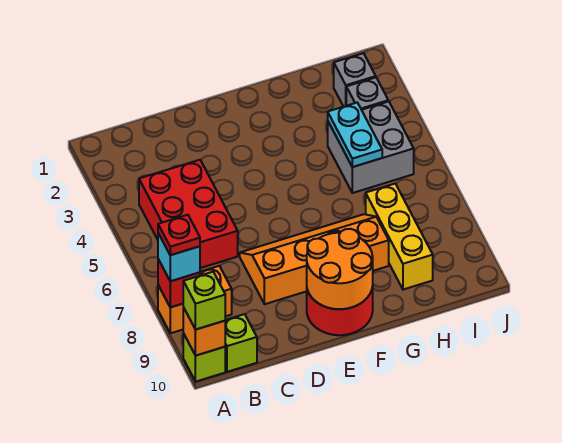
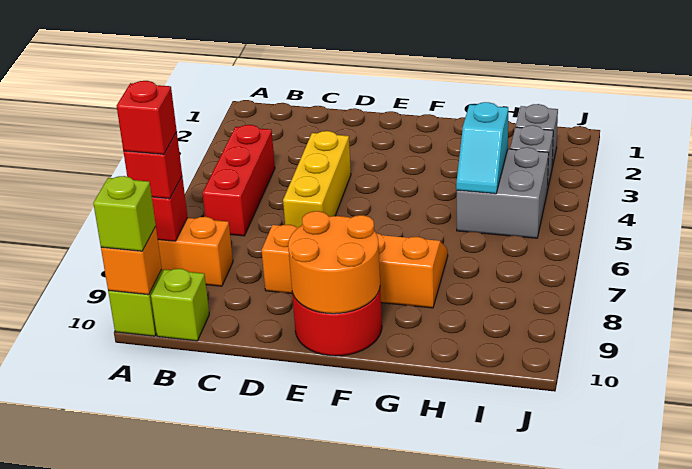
cyan 1x1 brick [158,233,200,281] -> red 1x1 brick [123,132,182,199]
red 1x1 plate [158,215,200,255] -> red 1x1 brick [117,81,177,154]
red 2x3 brick [139,160,238,268] -> red 1x3 brick [202,125,275,236]
cyan 1x2 plate [328,103,382,167] -> cyan 1x2 slope [456,102,508,194]
yellow 1x3 brick [366,184,433,290] -> yellow 1x3 brick moved to [283,131,351,227]

